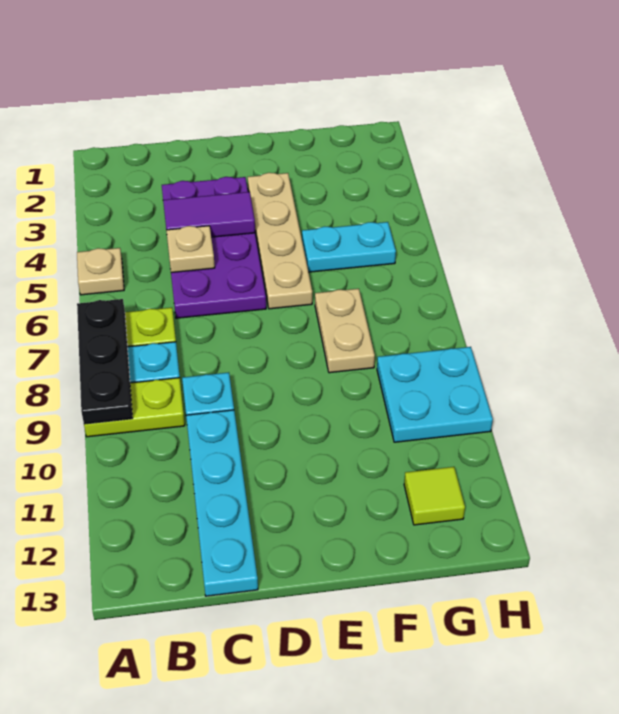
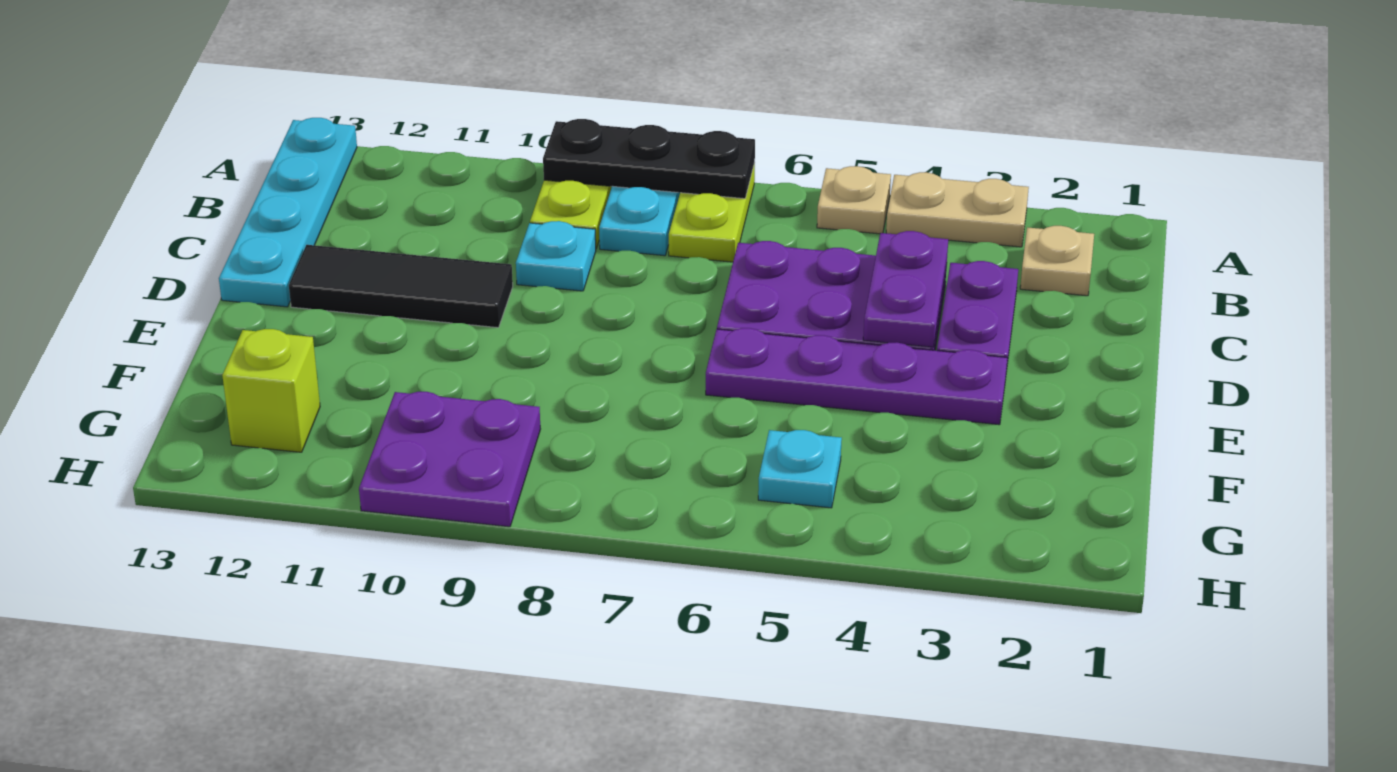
purple 1x2 tile [163,192,255,237] -> purple 1x2 plate [863,231,948,347]
tan 1x1 plate [166,226,215,273] -> tan 1x1 plate moved to [1020,226,1094,296]
cyan 1x4 plate [186,410,258,596] -> cyan 1x4 plate turned to [219,118,357,307]
none -> black 1x3 tile [289,245,513,328]
tan 1x4 plate [248,173,312,309] -> purple 1x4 plate [706,328,1007,425]
cyan 1x2 plate [302,222,396,272] -> cyan 1x1 plate [758,430,842,508]
tan 1x2 plate [315,289,375,373] -> tan 1x2 plate moved to [886,172,1029,247]
cyan 2x2 plate [377,347,493,442] -> purple 2x2 plate [359,392,540,527]
lime 1x1 tile [404,467,465,525] -> lime 1x1 brick [222,329,320,452]

